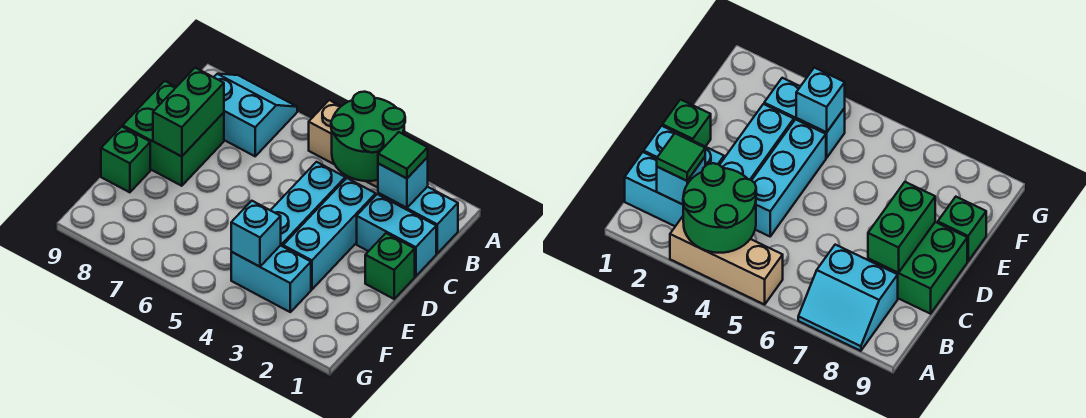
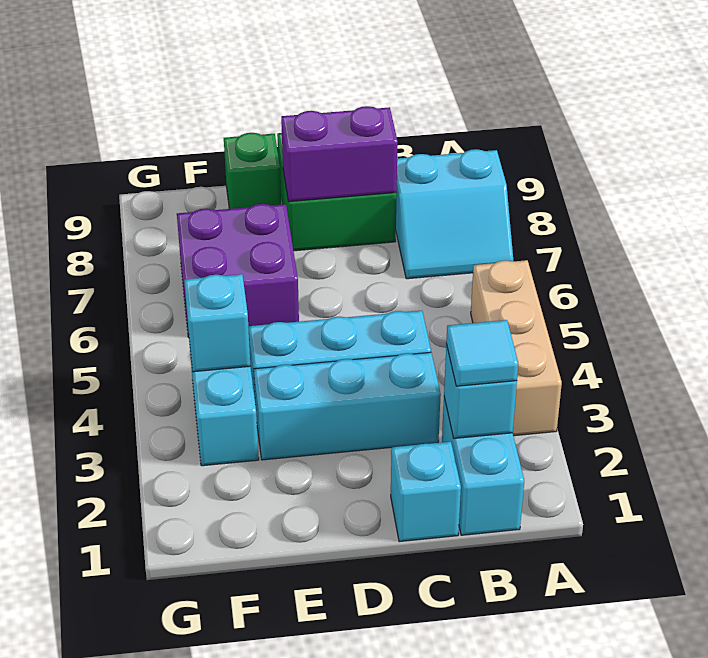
green 2x2 round brick [331,92,405,181] -> none
cyan 2x2 slope [214,74,297,156] -> cyan 2x2 slope turned to [396,149,513,279]
green 1x1 tile [378,132,428,178] -> cyan 1x1 tile [446,320,518,386]
cyan 1x2 brick [357,194,436,276] -> cyan 1x1 brick [391,442,461,542]
green 1x2 brick [153,68,224,157] -> purple 1x2 brick [281,106,398,202]
green 1x1 brick [365,233,415,299] -> none
none -> purple 2x2 brick [177,204,299,337]

